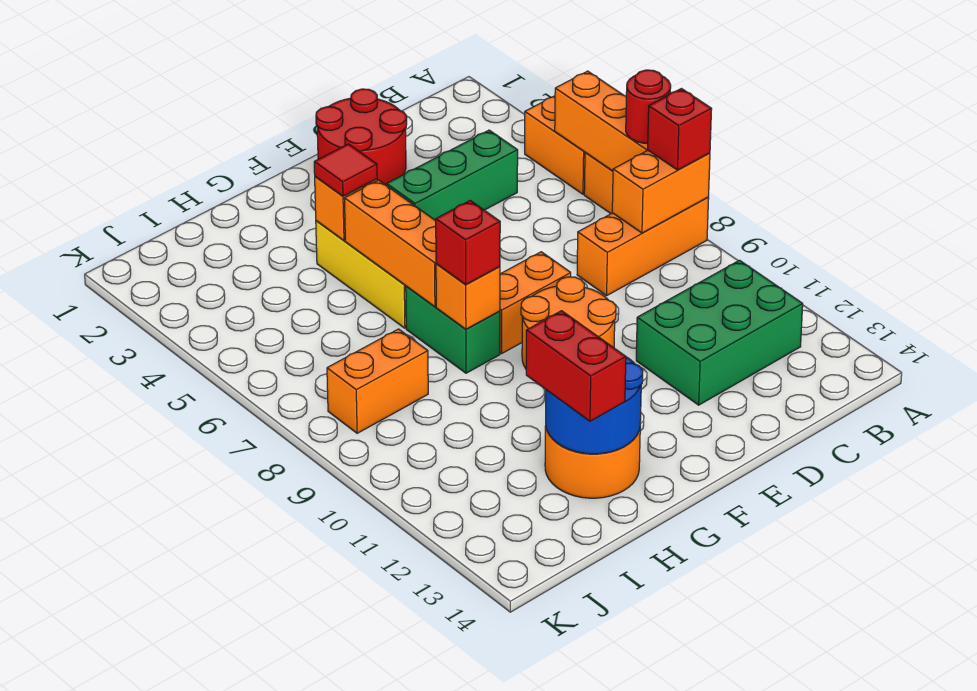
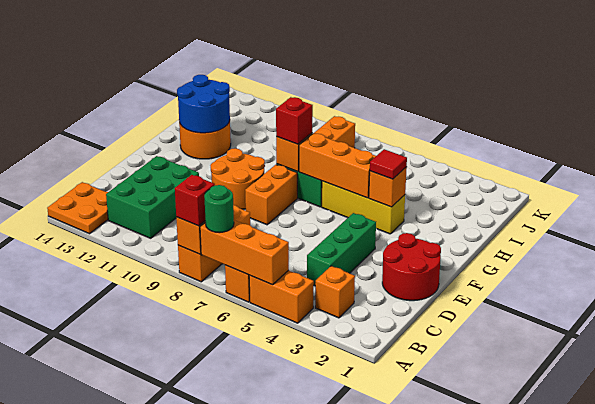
red 1x1 round brick [626,70,671,143] -> green 1x1 round brick [204,185,234,233]
none -> orange 2x2 plate [47,182,108,234]
none -> orange 1x1 brick [315,266,355,318]
red 1x2 brick [526,311,626,421] -> none

